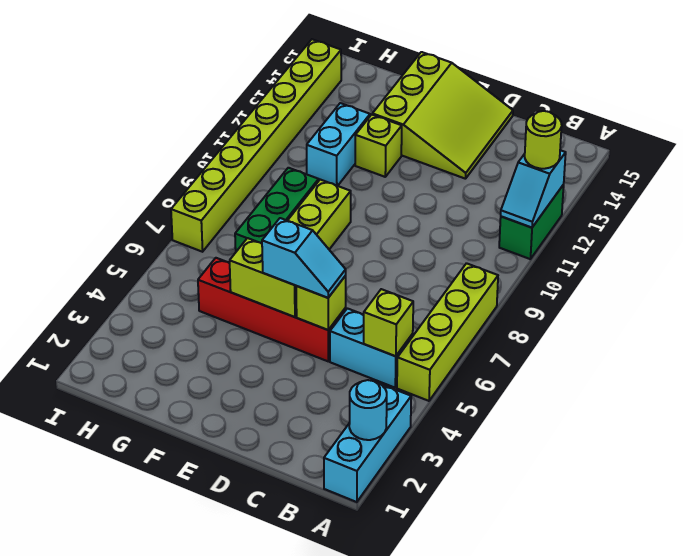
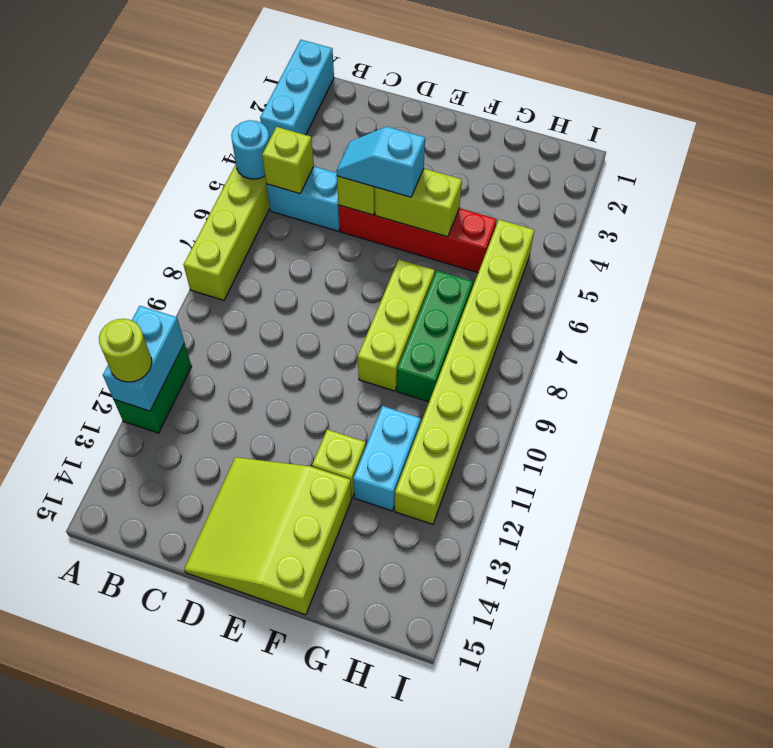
cyan 1x1 round brick [349,380,387,440] -> cyan 1x1 round brick moved to [231,120,270,179]
cyan 1x2 slope [501,150,566,228] -> cyan 1x2 brick [103,306,184,411]
lime 1x8 brick [171,39,341,252] -> lime 1x8 brick moved to [395,220,534,524]

